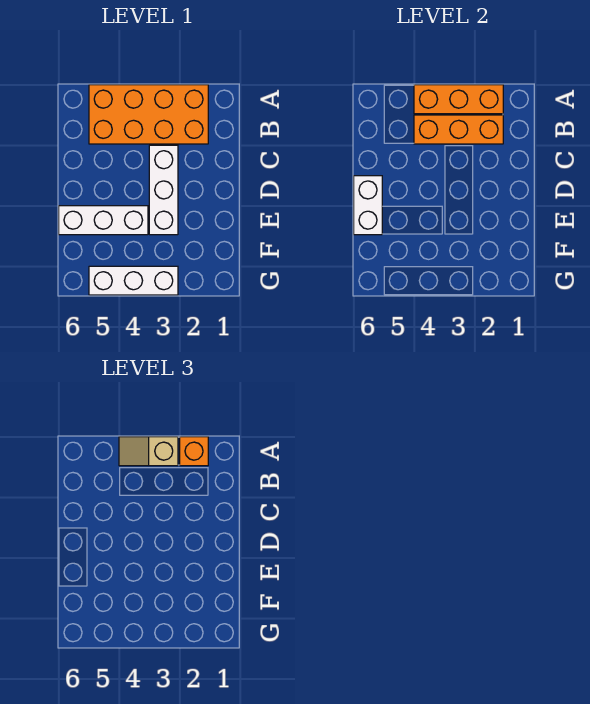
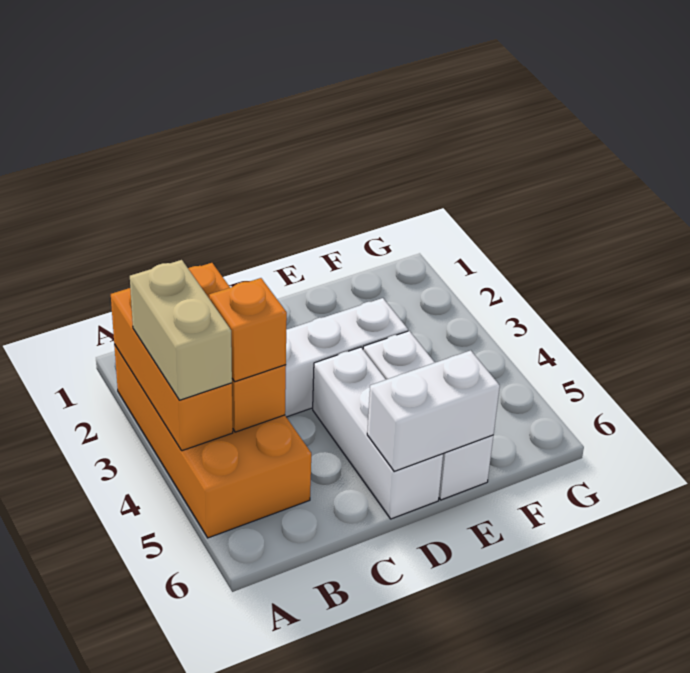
orange 1x1 brick [180,437,208,466] -> orange 1x1 brick moved to [209,278,287,382]
tan 1x2 slope [119,437,178,466] -> tan 1x2 brick [130,260,232,400]
white 1x3 brick [89,266,178,295] -> white 1x3 brick moved to [313,347,443,519]

